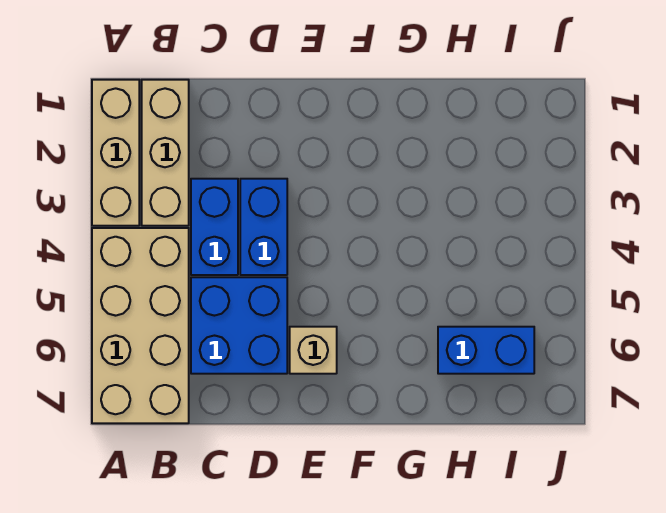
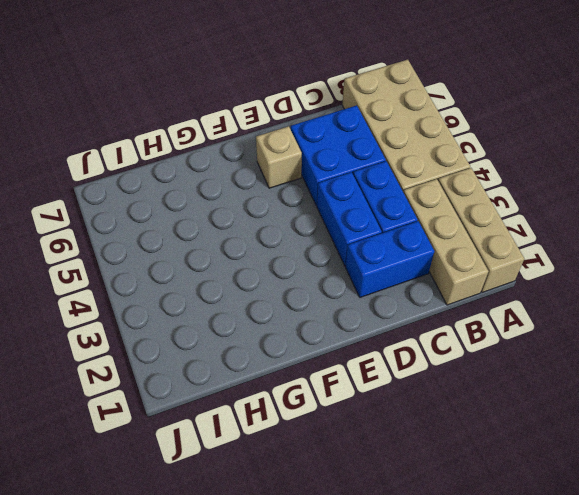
blue 1x2 brick [438,327,534,374] -> blue 1x2 brick moved to [345,221,434,297]

